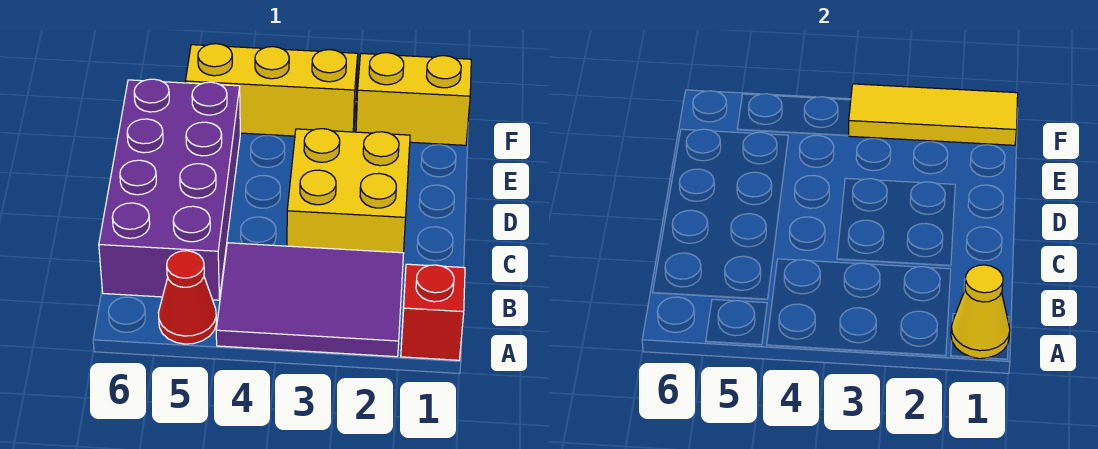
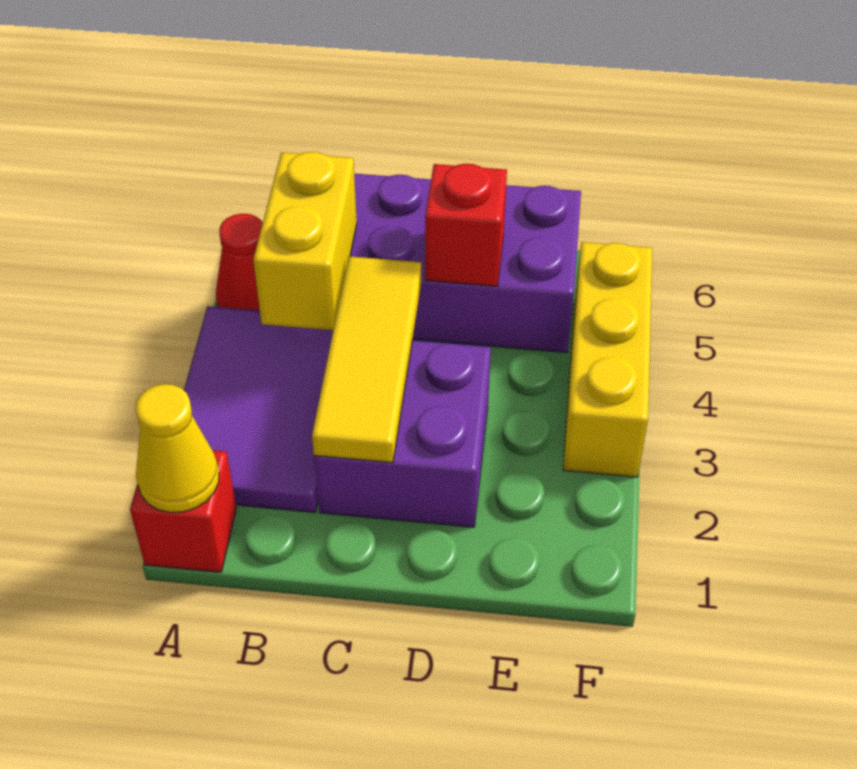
yellow 2x2 brick [287,129,410,253] -> purple 2x2 brick [314,341,491,527]
none -> red 1x1 brick [425,164,507,286]
yellow 1x2 brick [356,53,471,145] -> yellow 1x2 brick moved to [253,152,357,330]
yellow 1x3 tile [848,84,1018,145] -> yellow 1x3 tile moved to [312,256,421,463]

